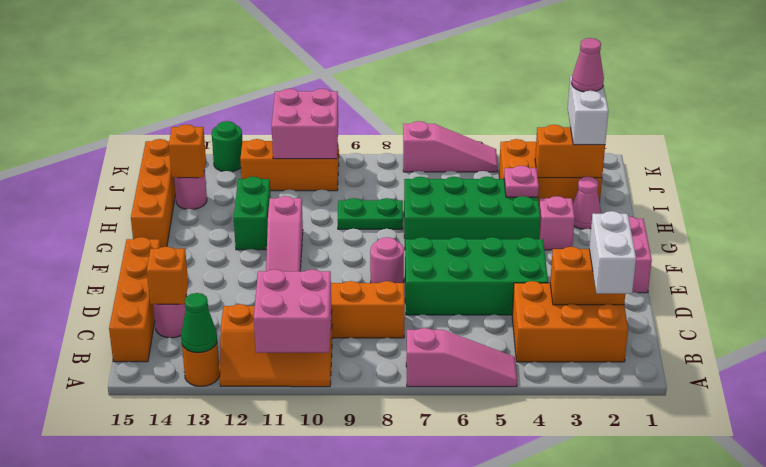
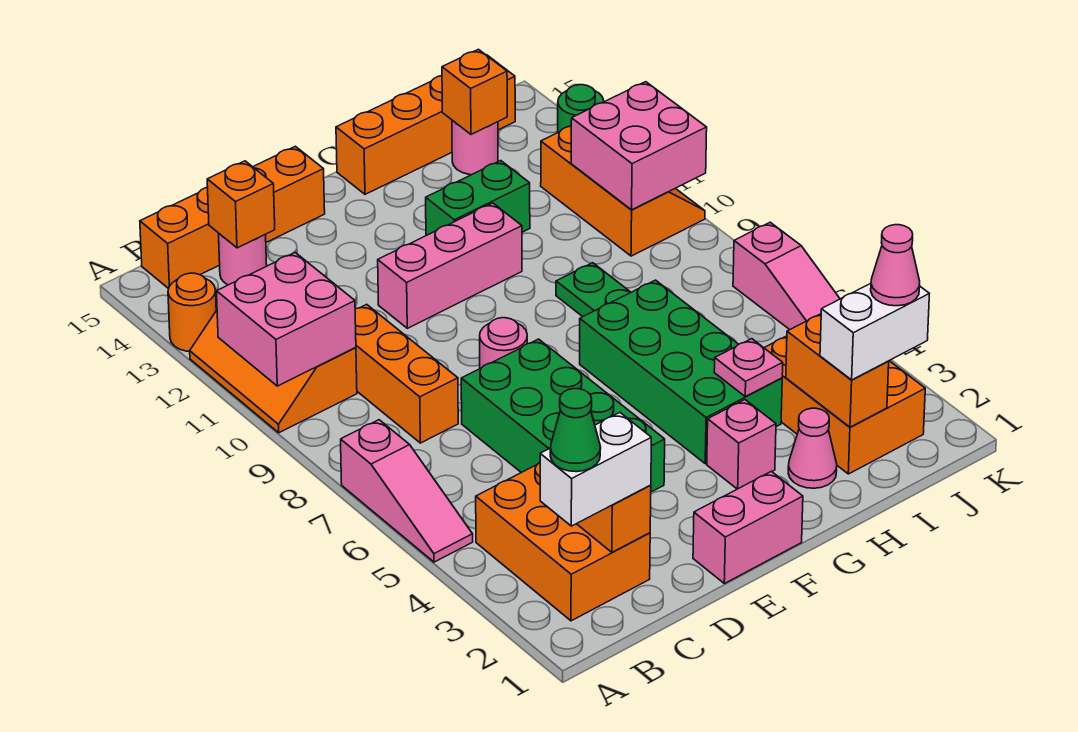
green 1x1 cone [181,293,217,353] -> green 1x1 cone moved to [550,389,601,472]
pink 1x3 slope [266,196,303,271] -> pink 1x3 brick [378,203,522,328]

